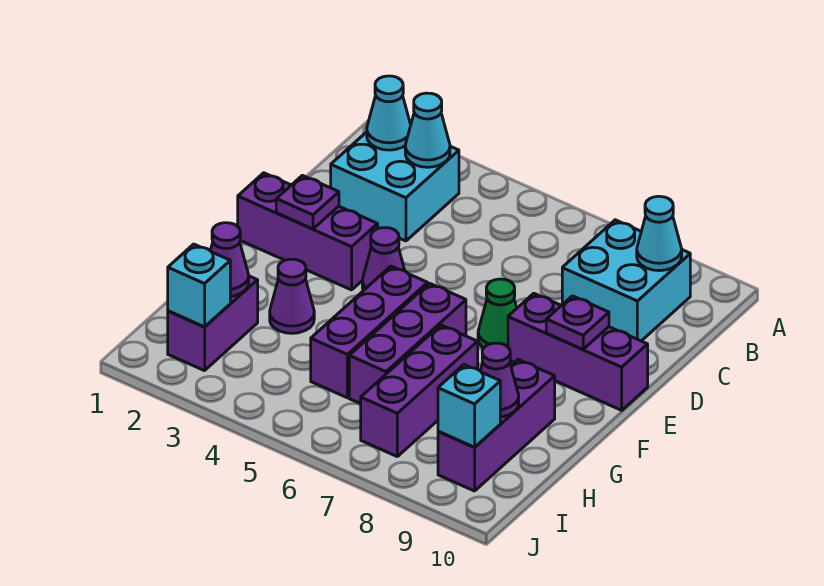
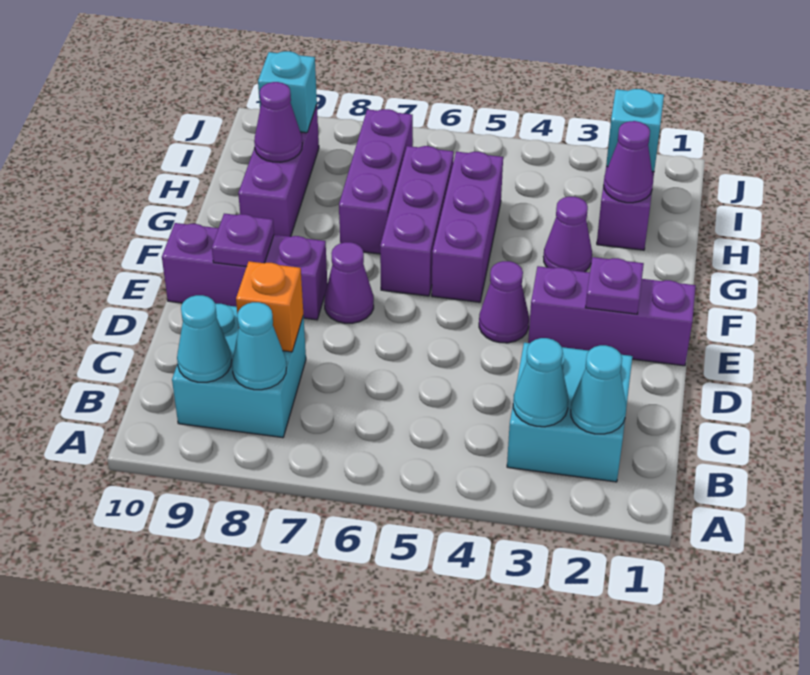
none -> cyan 1x1 cone [232,302,286,390]
none -> orange 1x1 brick [236,261,303,352]
green 1x1 cone [478,279,517,348] -> purple 1x1 cone [324,242,374,323]

